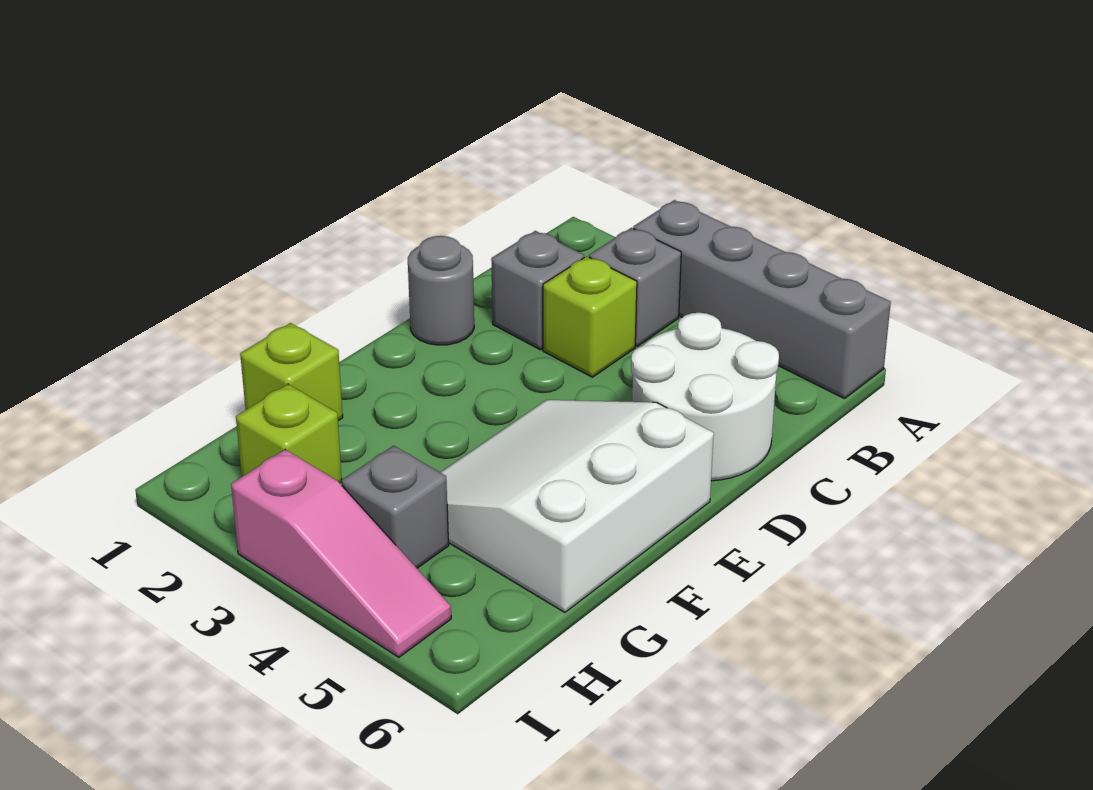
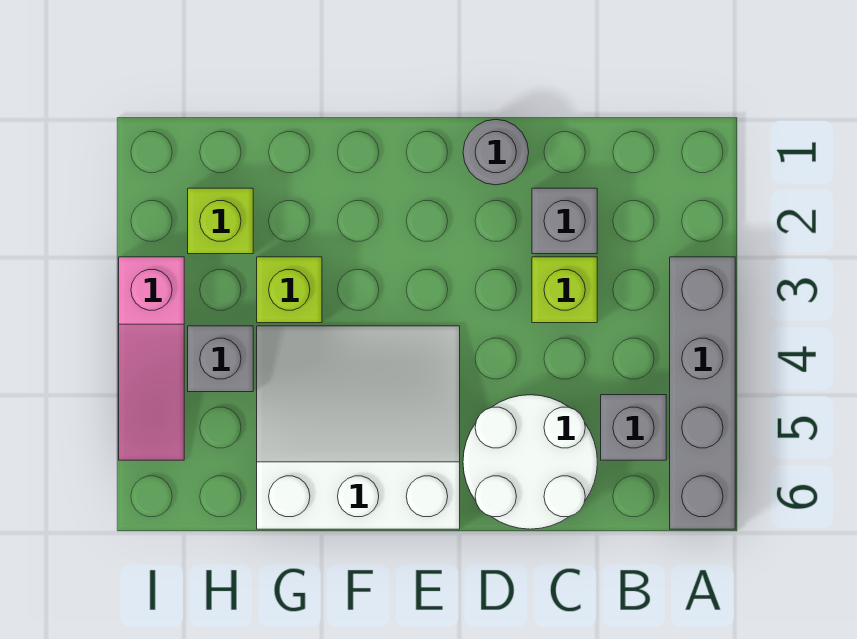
grey 1x1 brick [589,228,681,346] -> grey 1x1 brick moved to [601,395,666,460]
lime 1x1 brick [240,323,343,421] -> lime 1x1 brick moved to [257,257,322,323]

